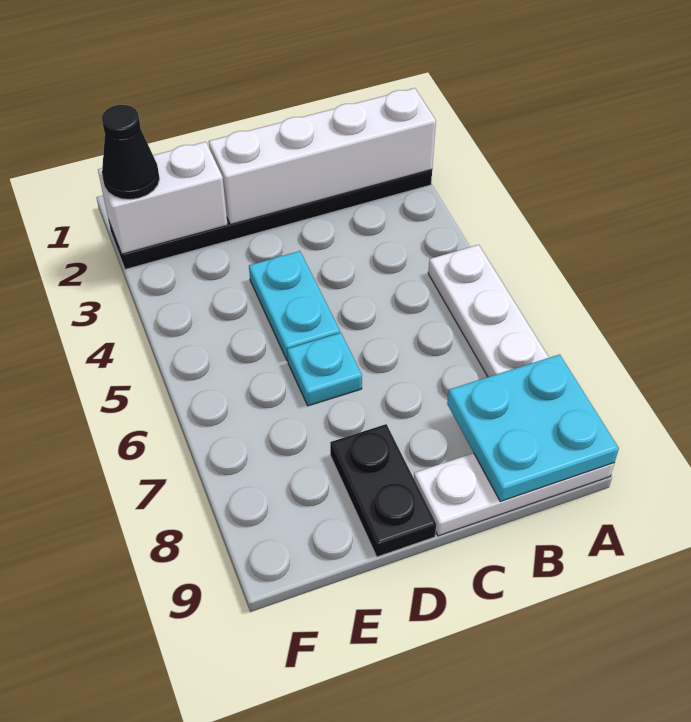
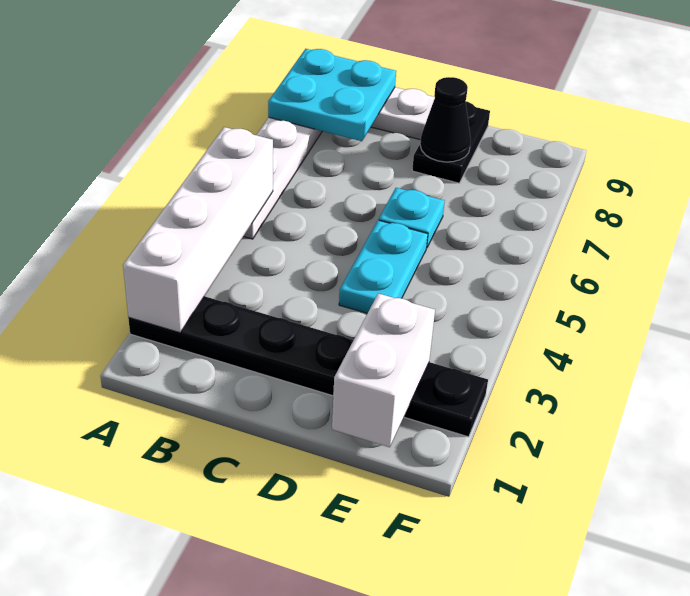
white 1x4 brick [209,88,436,225] -> white 1x4 brick turned to [123,127,273,333]
white 1x2 brick [98,142,228,254] -> white 1x2 brick turned to [332,293,435,447]
black 1x1 cone [102,105,160,200] -> black 1x1 cone moved to [420,77,471,162]

